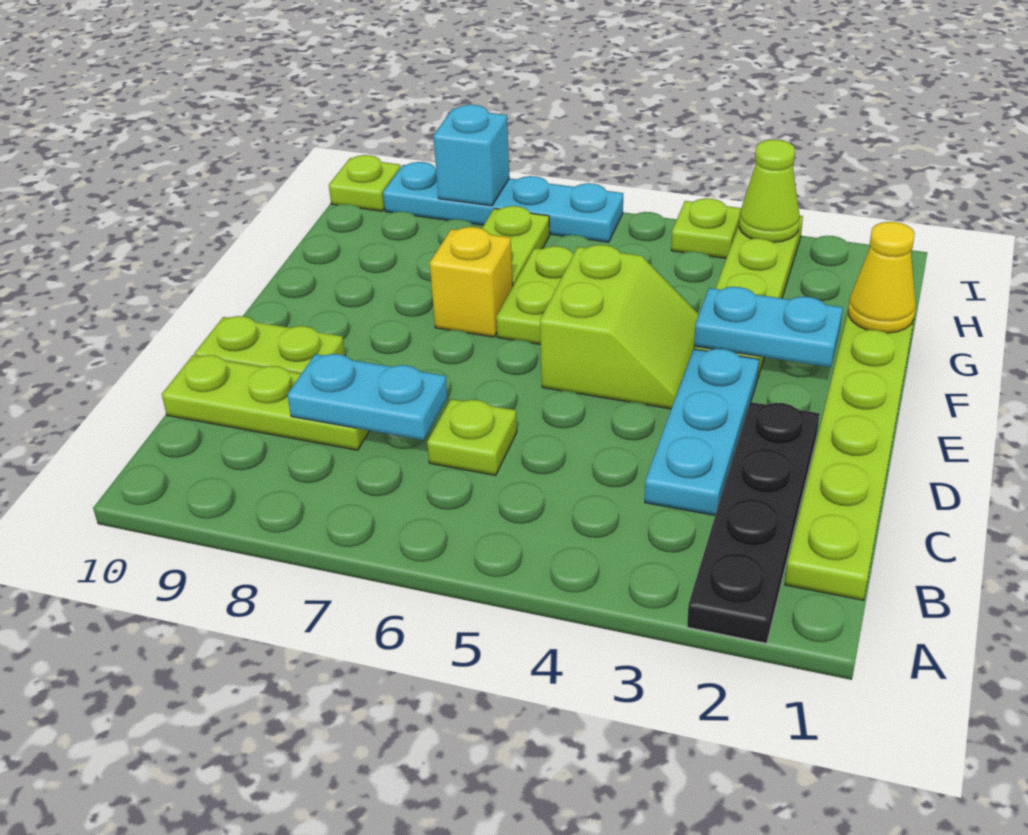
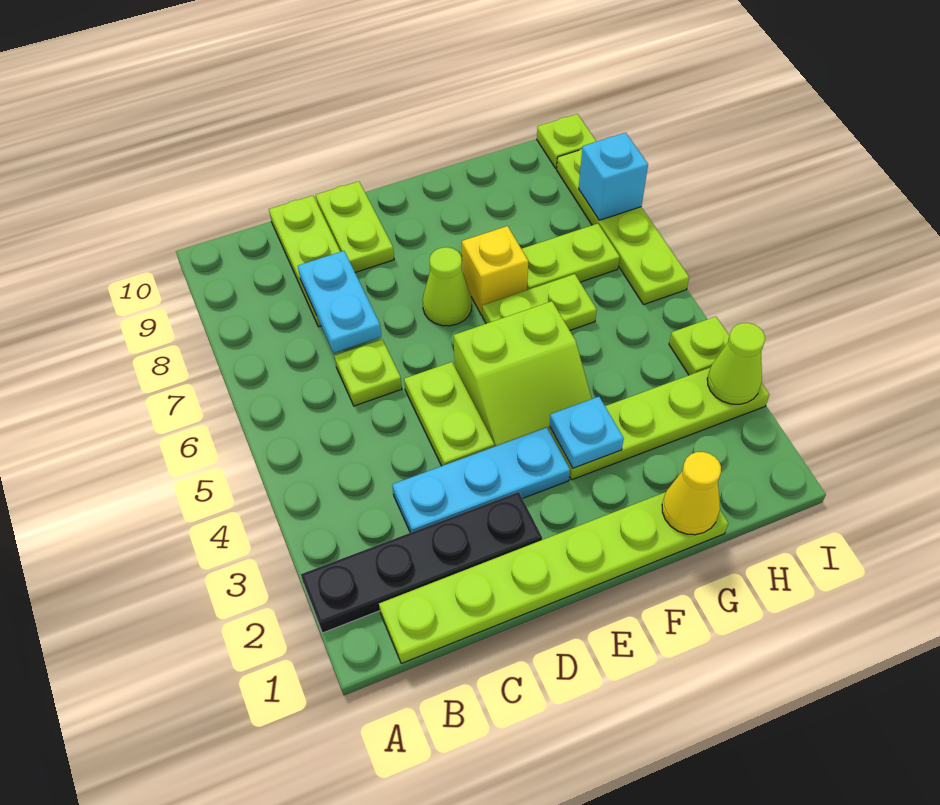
none -> lime 1x2 plate [404,362,495,466]
none -> lime 1x1 cone [423,247,472,326]
cyan 1x2 plate [694,287,843,367] -> cyan 1x1 plate [550,397,624,468]
cyan 1x4 plate [383,162,623,242] -> lime 1x4 plate [557,149,689,304]

